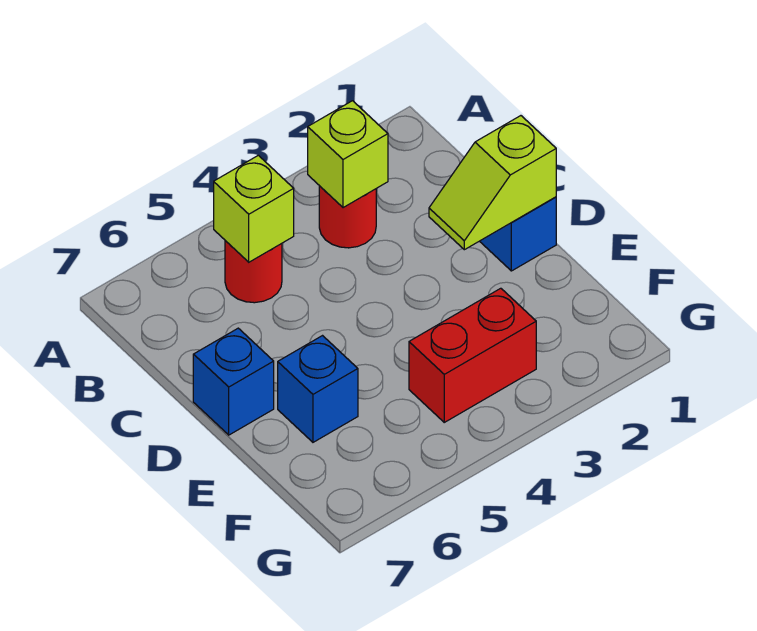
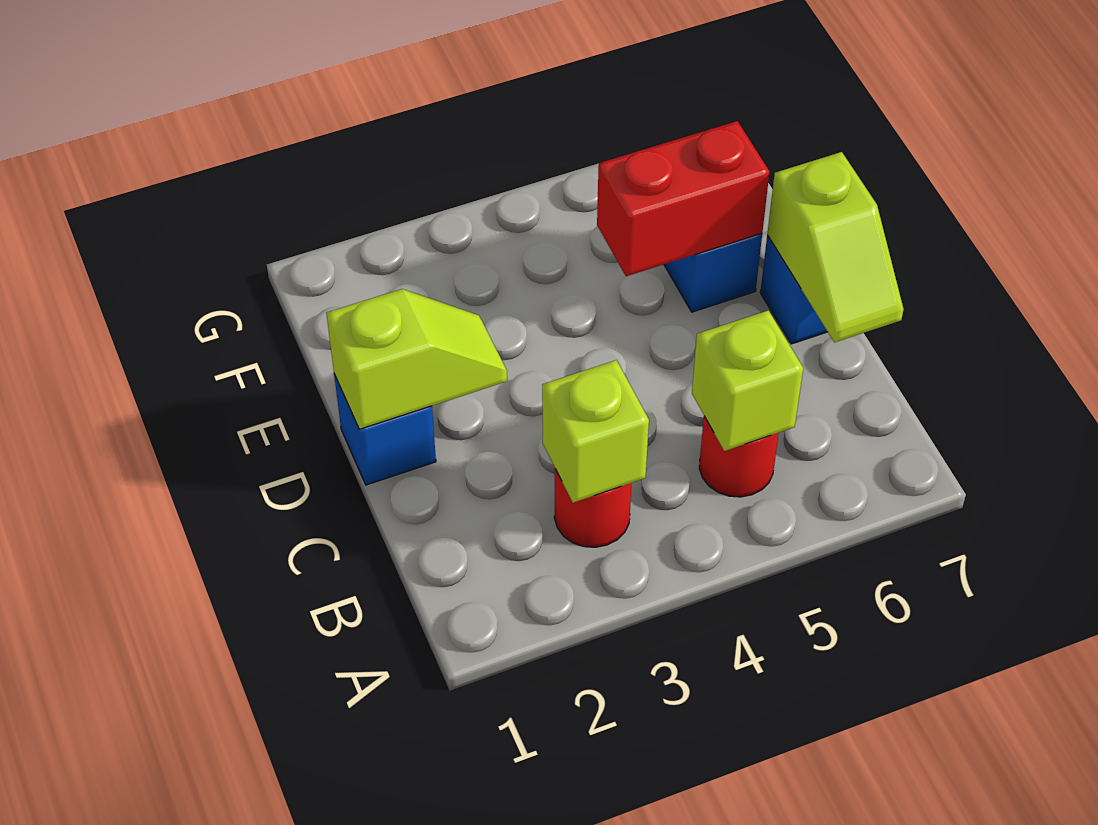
none -> lime 1x2 slope [767,152,904,342]
red 1x2 brick [409,288,536,422] -> red 1x2 brick moved to [597,121,770,276]

